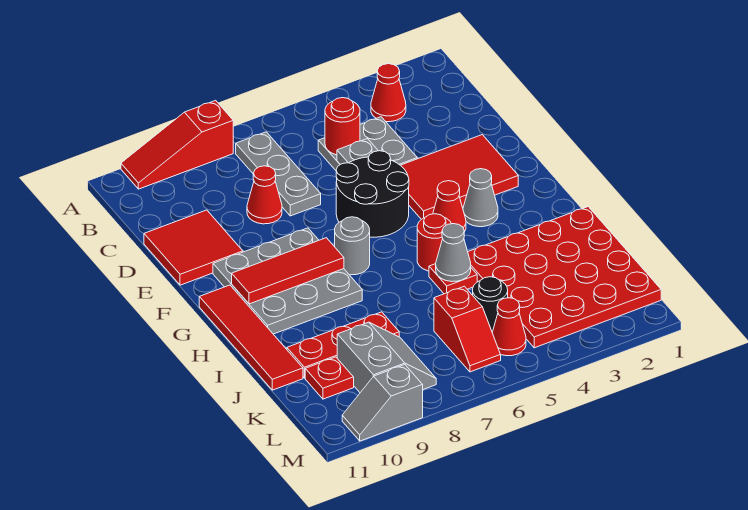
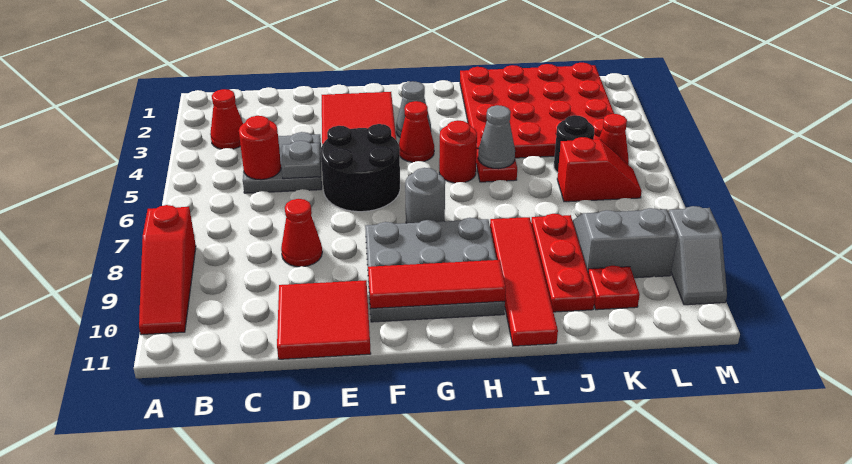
grey 1x3 plate [236,132,321,216] -> none
red 1x3 tile [232,238,344,304] -> red 1x3 tile turned to [368,260,506,309]
red 1x4 tile [199,285,303,390] -> red 1x4 tile turned to [490,217,558,346]

